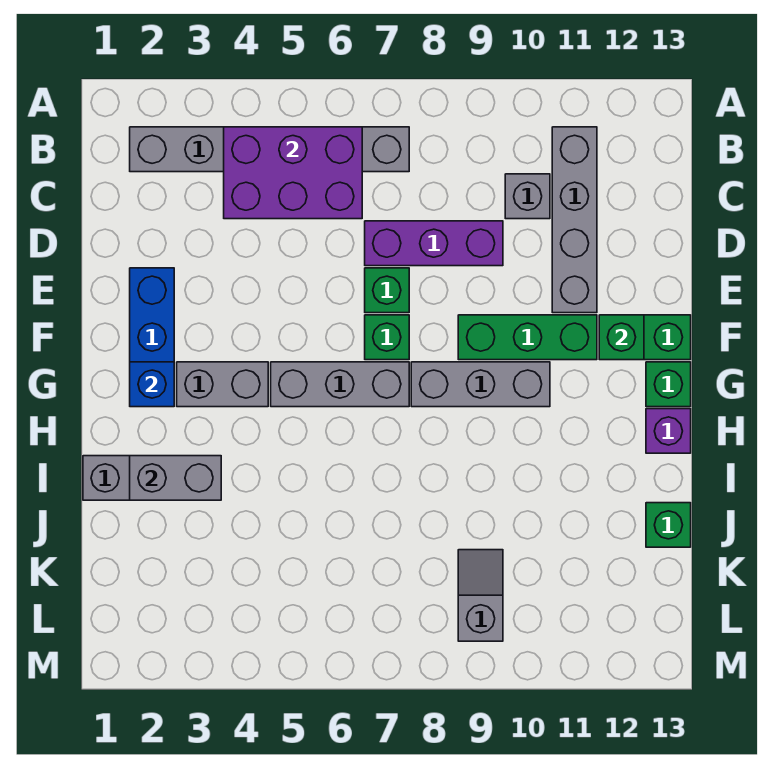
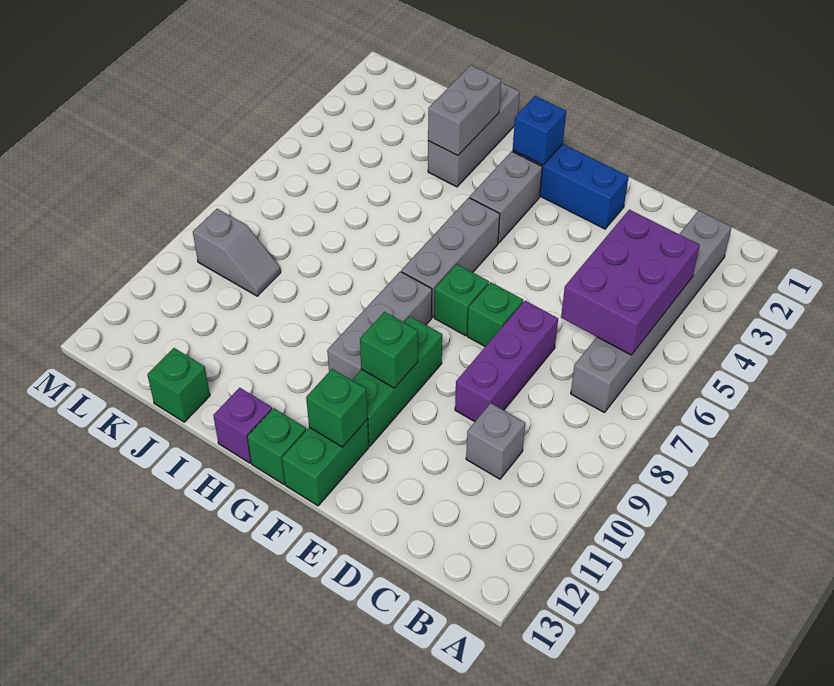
grey 1x4 brick [552,127,597,313] -> none
none -> green 1x1 brick [360,312,418,388]

